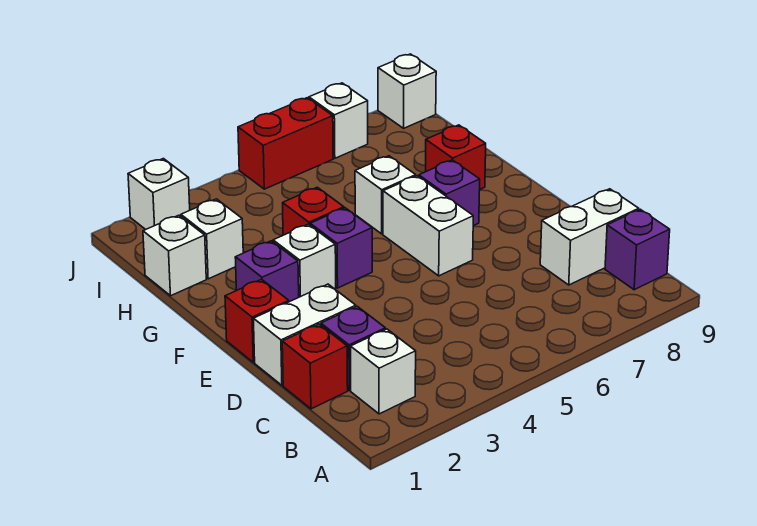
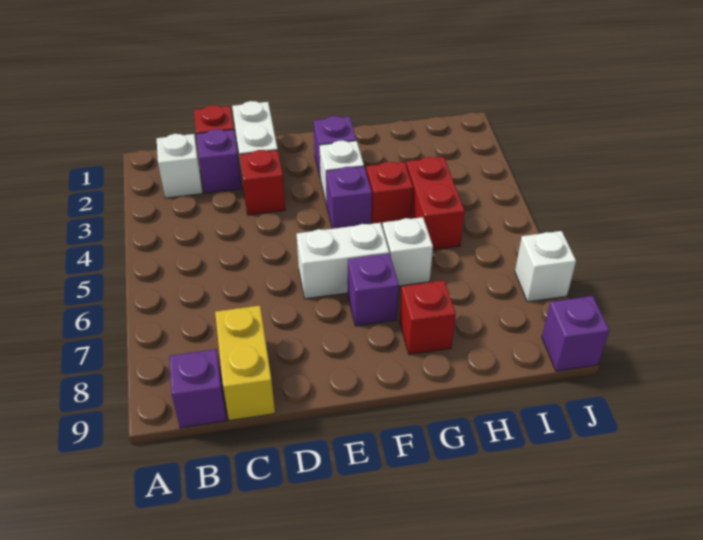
white 1x2 brick [540,189,639,285] -> yellow 1x2 brick [215,306,275,421]
red 1x1 brick [225,279,289,362] -> red 1x1 brick moved to [240,150,285,215]
white 1x1 brick [143,215,206,296] -> none
white 1x1 brick [181,199,243,279] -> none
white 1x1 brick [128,159,190,230] -> none
red 1x2 brick [238,98,333,189] -> red 1x2 brick moved to [406,157,465,250]
white 1x1 brick [378,54,436,128] -> purple 1x1 brick [542,296,609,371]

